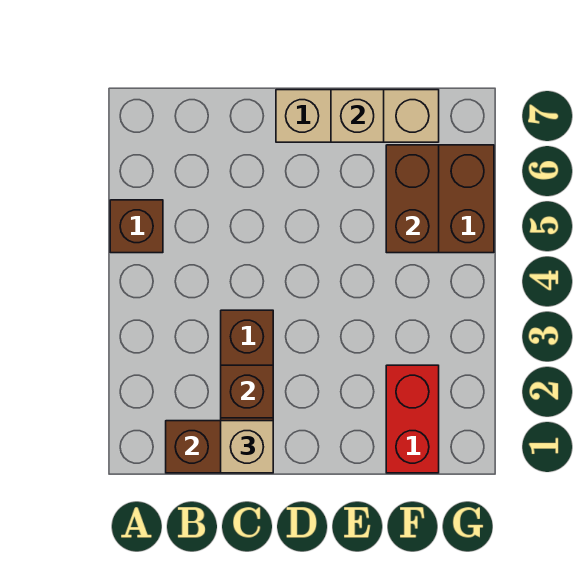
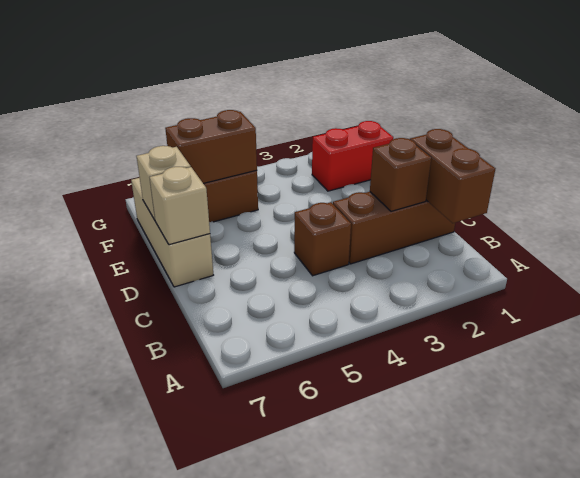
brown 1x1 brick [110,200,163,253] -> brown 1x1 brick moved to [294,202,351,276]
tan 1x1 brick [221,421,273,473] -> tan 1x1 brick moved to [150,167,210,245]

